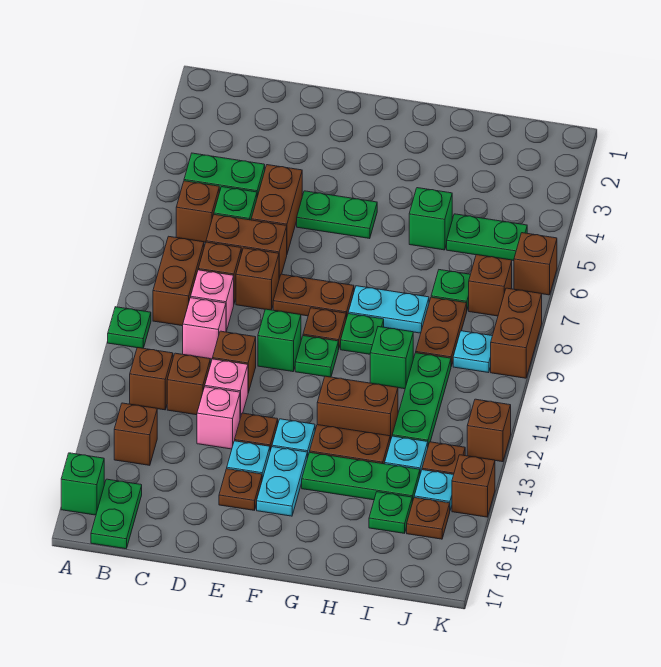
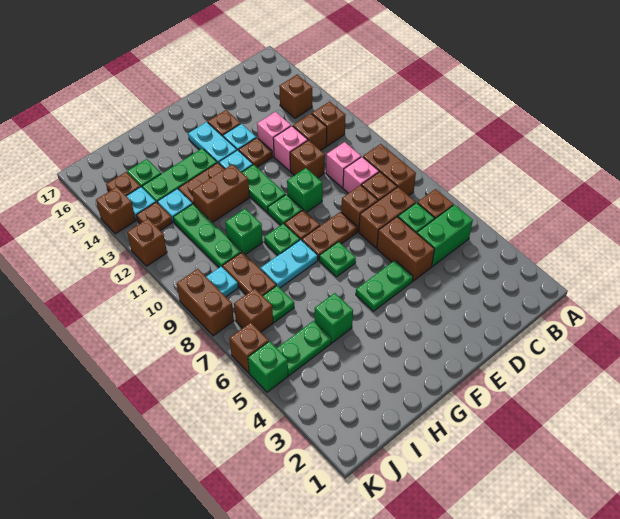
green 1x1 plate [108,307,151,348] -> green 1x1 plate moved to [319,242,356,277]
green 1x1 brick [61,453,104,515] -> green 1x1 brick moved to [248,341,288,392]
green 1x2 plate [91,479,142,549] -> green 1x2 plate moved to [242,164,286,212]

